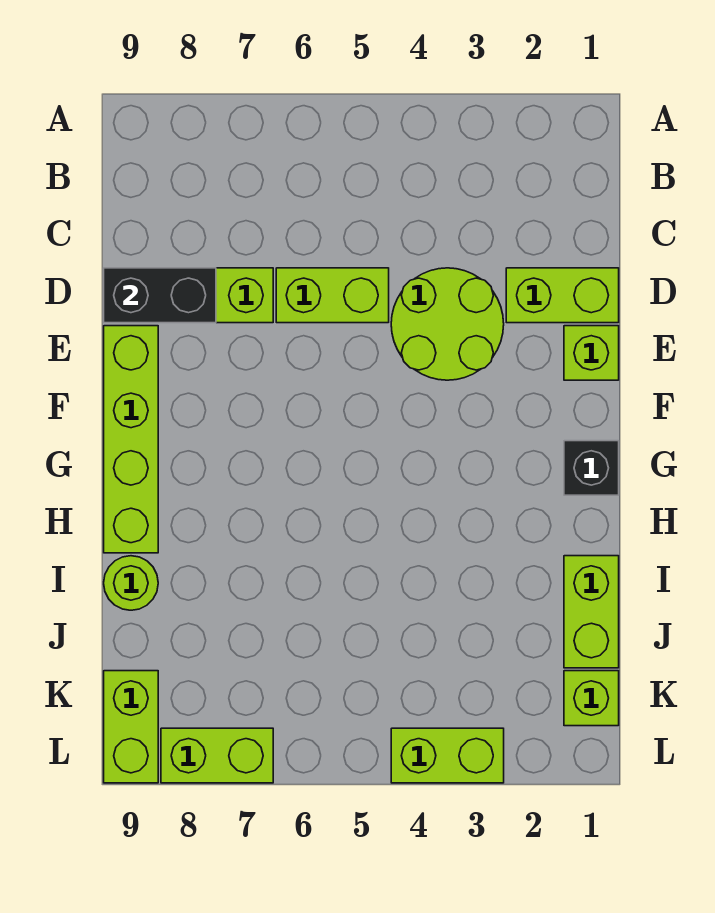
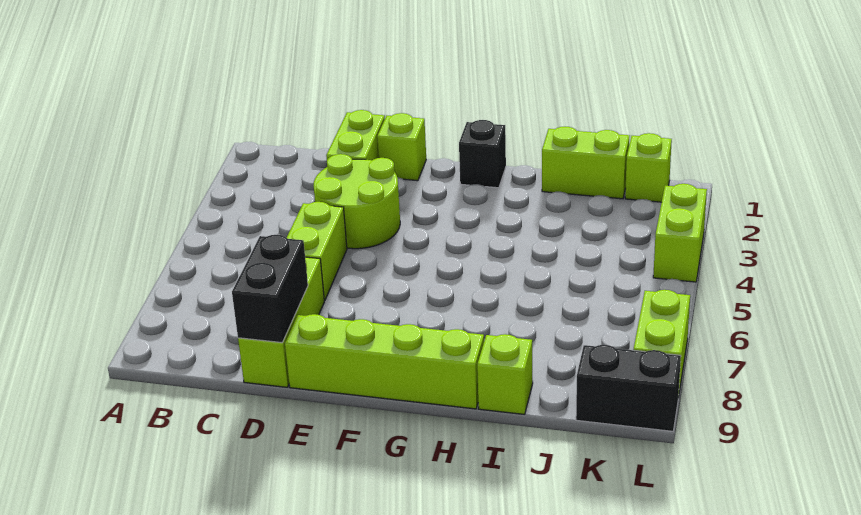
lime 1x1 round brick [104,556,158,610] -> lime 1x1 brick [477,334,533,414]
lime 1x2 brick [104,671,158,783] -> black 1x2 brick [576,345,681,431]

